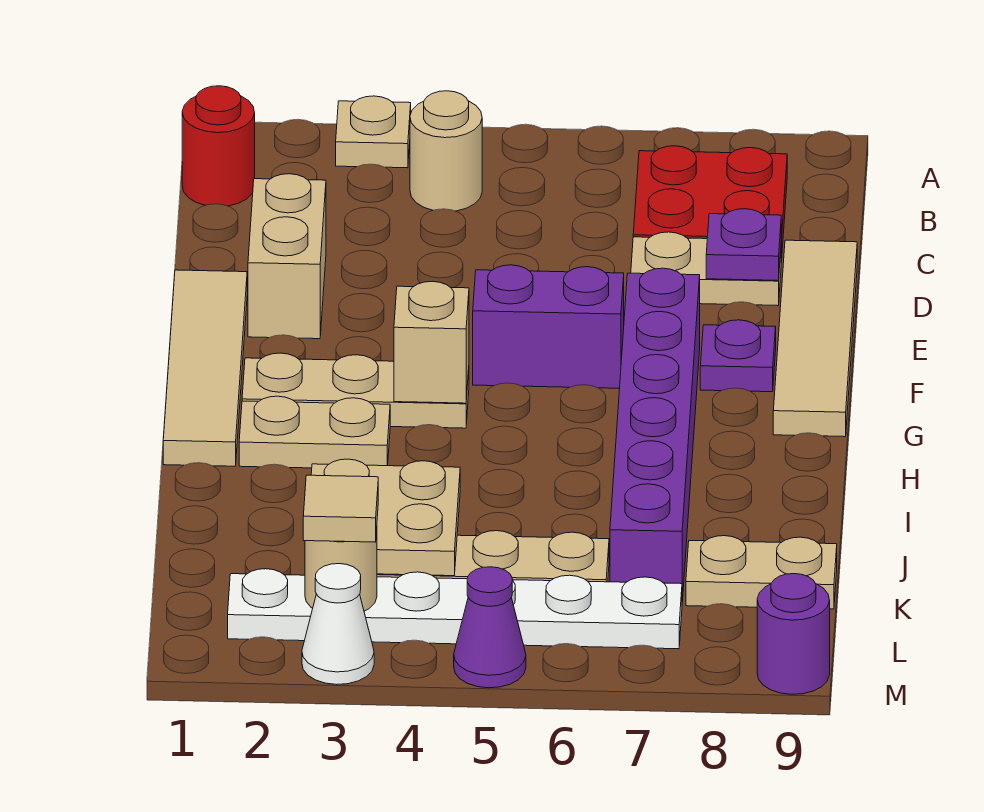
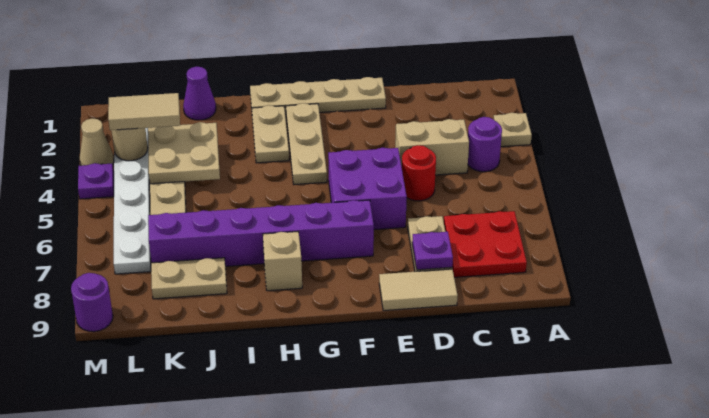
red 1x1 round brick [182,86,255,206] -> red 1x1 round brick moved to [402,145,436,201]
tan 1x1 round brick [410,91,482,211] -> purple 1x1 round brick [468,117,502,172]
tan 1x2 brick [248,174,326,339] -> tan 1x2 brick moved to [395,119,469,175]
tan 1x4 tile [773,240,857,437] -> tan 1x2 tile [379,269,458,311]
tan 1x4 tile [163,270,247,466] -> tan 1x4 plate [250,77,386,115]
purple 1x2 brick [473,265,624,388] -> purple 2x2 brick [328,148,407,230]
purple 1x1 plate [700,320,776,392] -> purple 1x1 plate moved to [78,163,114,199]
tan 1x1 brick [394,281,469,403] -> tan 1x1 brick moved to [263,232,302,291]
tan 1x2 plate [686,536,837,609] -> tan 1x2 plate turned to [151,258,227,299]
tan 1x1 tile [303,475,378,542] -> tan 1x2 tile [108,93,180,130]
white 1x1 cone [302,564,374,685] -> tan 1x1 cone [80,118,114,166]
purple 1x1 cone [454,567,526,688] -> purple 1x1 cone moved to [183,67,216,120]

